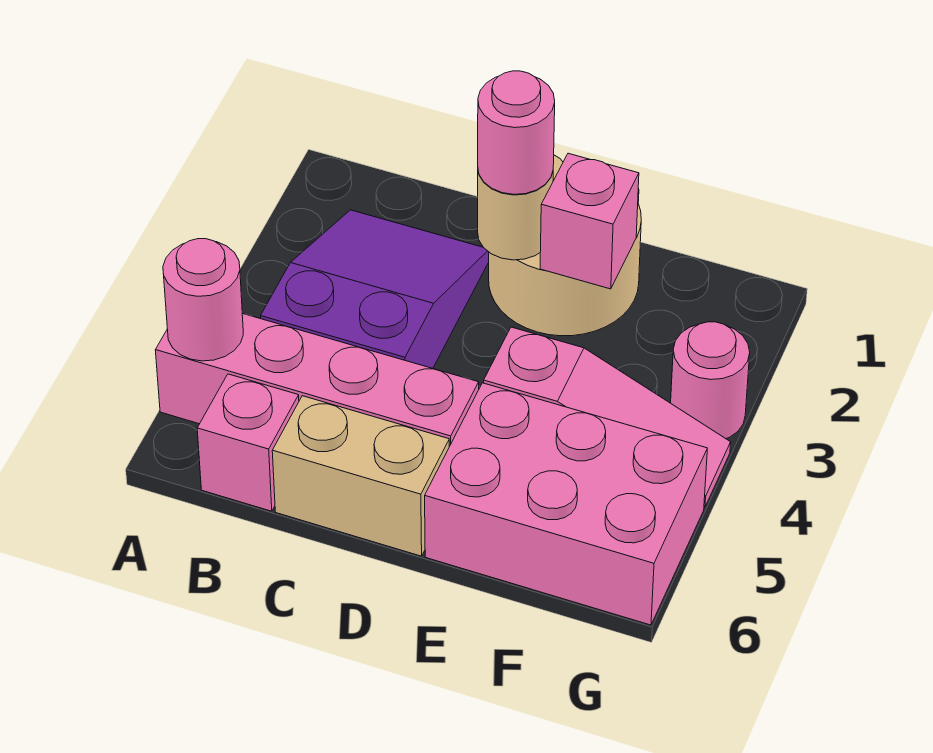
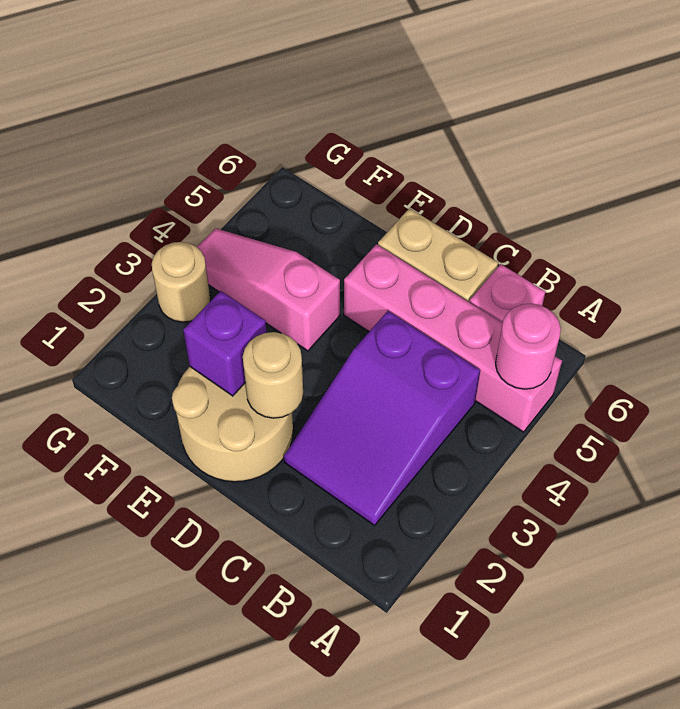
pink 1x1 round brick [478,71,555,194] -> none
pink 1x1 brick [540,153,639,289] -> purple 1x1 brick [183,291,266,396]
pink 2x3 brick [425,383,707,625] -> none
pink 1x1 round brick [671,322,750,439] -> tan 1x1 round brick [152,242,210,322]

